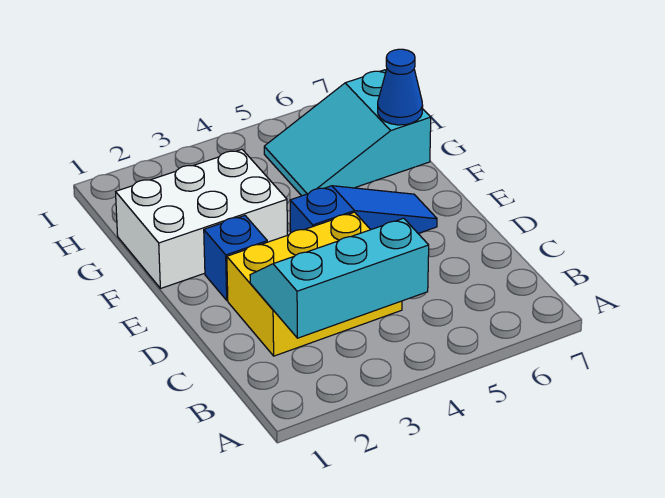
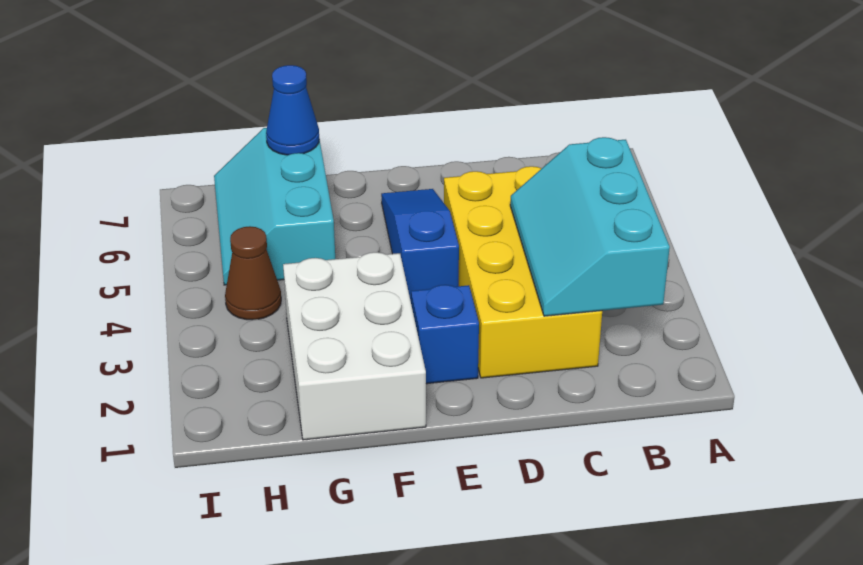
yellow 2x3 brick [227,212,402,356] -> yellow 2x4 brick [444,166,602,378]
cyan 2x3 slope [264,70,431,196] -> cyan 2x3 slope turned to [214,128,335,285]
none -> brown 1x1 cone [225,226,281,320]

